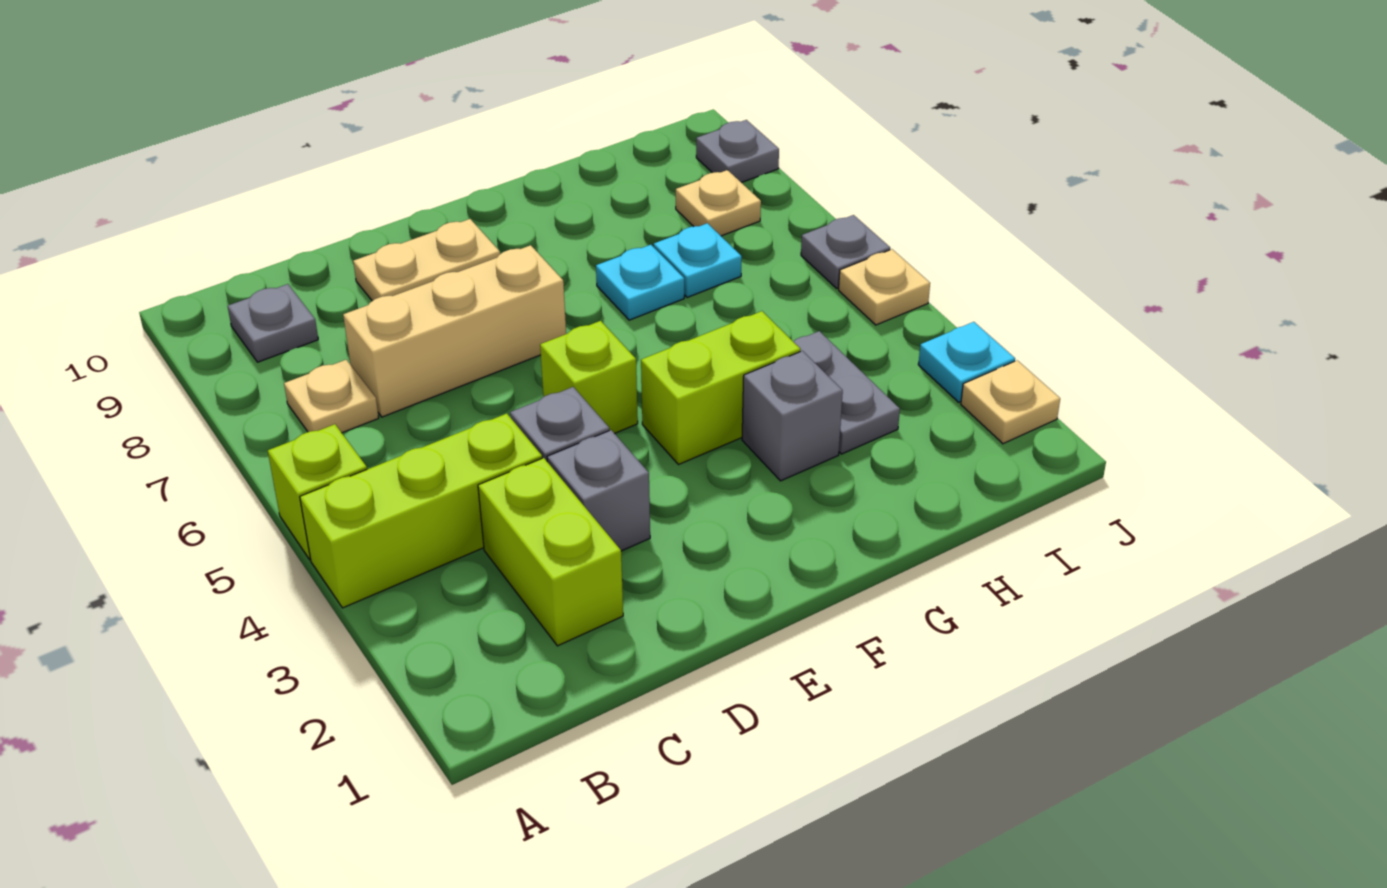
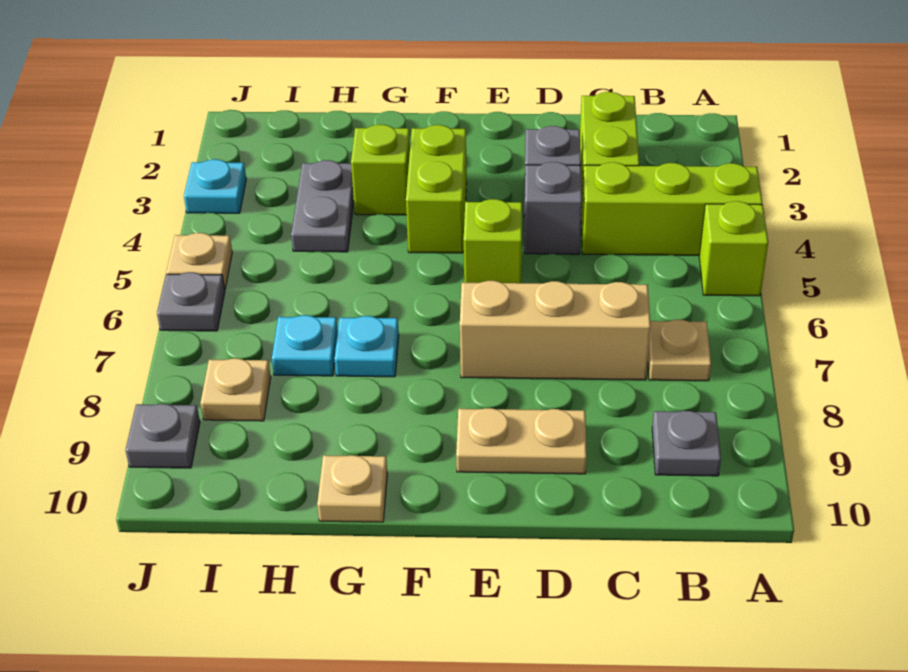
lime 1x2 brick [641,311,801,465] -> lime 1x2 brick turned to [406,125,467,253]
grey 1x1 brick [742,351,843,481] -> lime 1x1 brick [351,125,410,215]
tan 1x1 plate [961,360,1060,444] -> tan 1x1 plate moved to [317,455,387,522]

